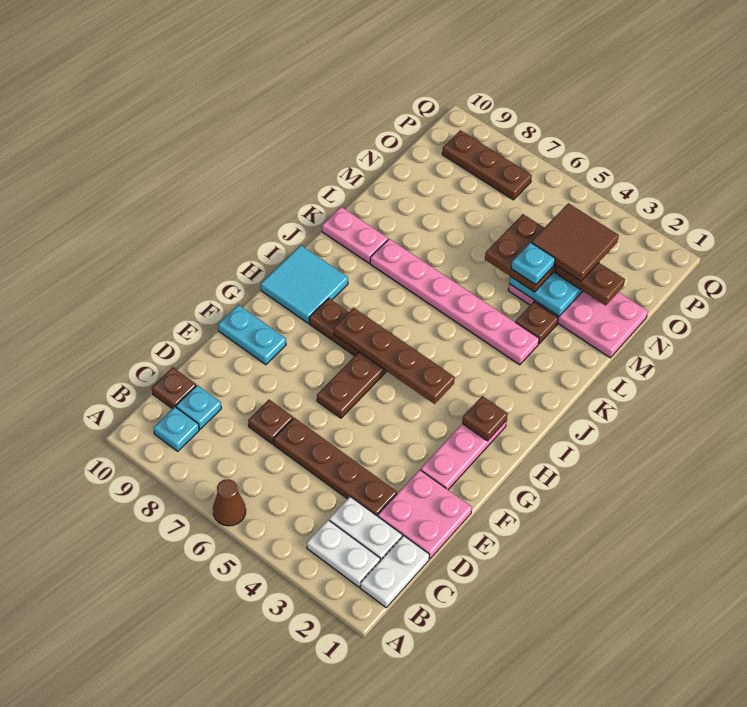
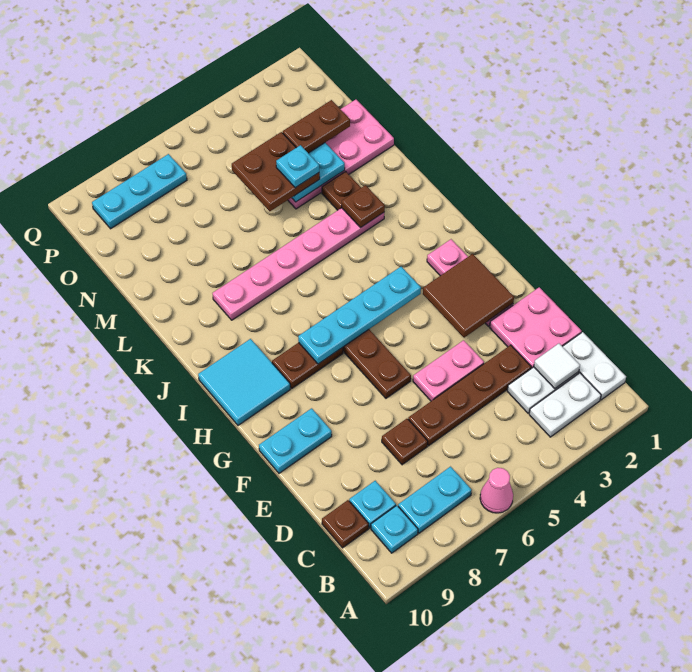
brown 1x1 cone [213,479,246,526] -> pink 1x1 cone [480,468,513,513]
none -> cyan 1x2 plate [398,467,472,533]
none -> white 1x1 tile [534,344,580,389]
brown 1x1 plate [462,396,508,441] -> brown 1x1 plate moved to [342,185,385,227]
brown 1x4 plate [334,308,455,404] -> cyan 1x4 plate [298,267,421,364]
pink 1x2 plate [322,207,388,263] -> pink 1x2 plate moved to [413,340,484,401]
brown 2x2 tile [531,203,619,281] -> brown 2x2 tile moved to [423,254,514,338]
brown 1x3 plate [442,130,532,200] -> cyan 1x3 plate [92,154,187,229]

